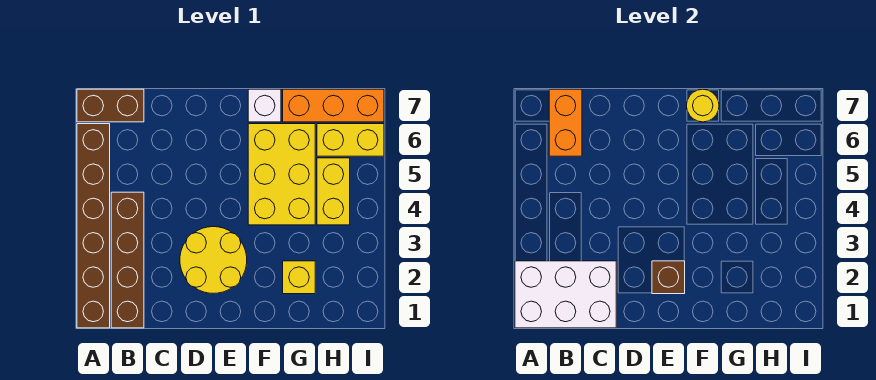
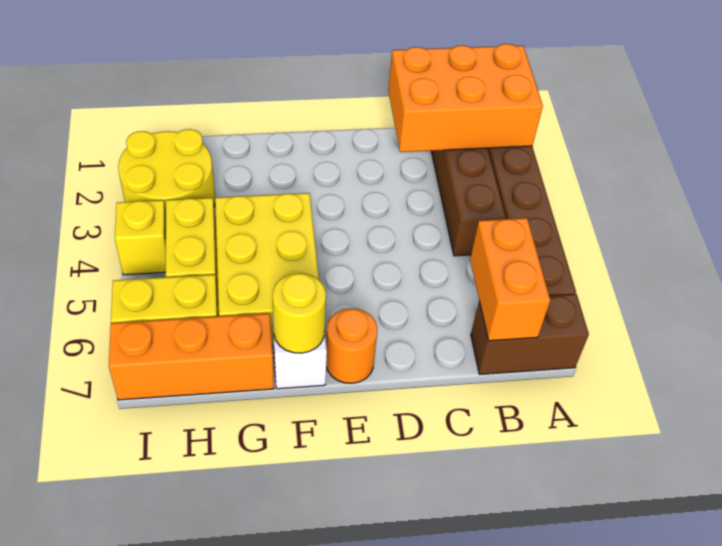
white 2x3 brick [515,261,616,328] -> orange 2x3 brick [388,44,543,152]
yellow 2x2 round brick [180,227,247,294] -> yellow 2x2 round brick moved to [118,129,215,211]
brown 1x1 brick [652,261,685,294] -> none
none -> orange 1x1 round brick [326,308,377,383]
yellow 1x1 brick [283,261,315,294] -> yellow 1x1 brick moved to [115,200,166,275]

